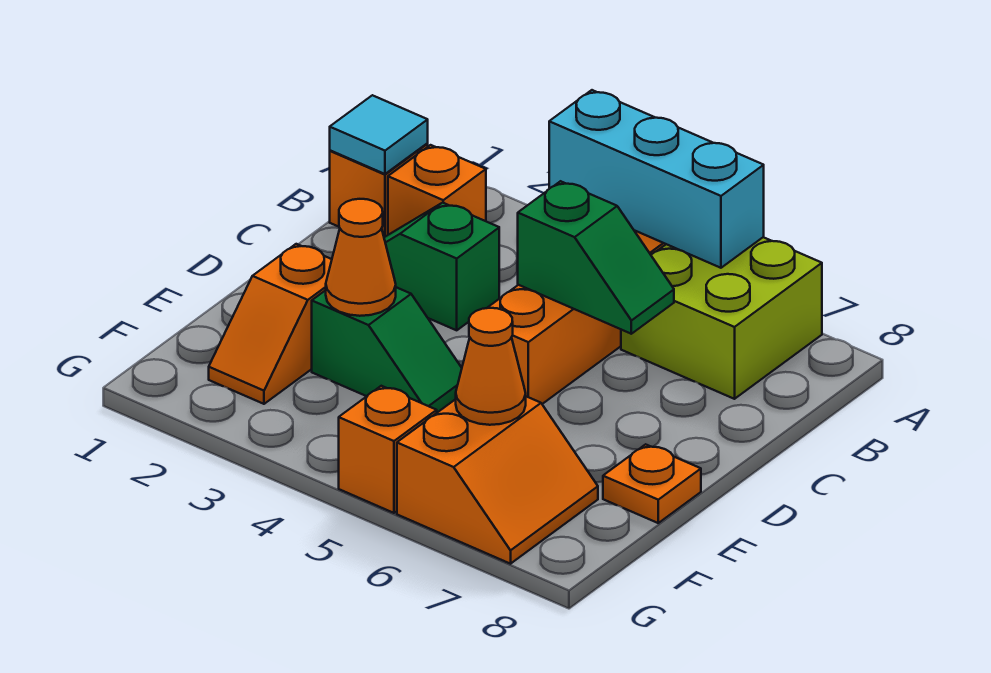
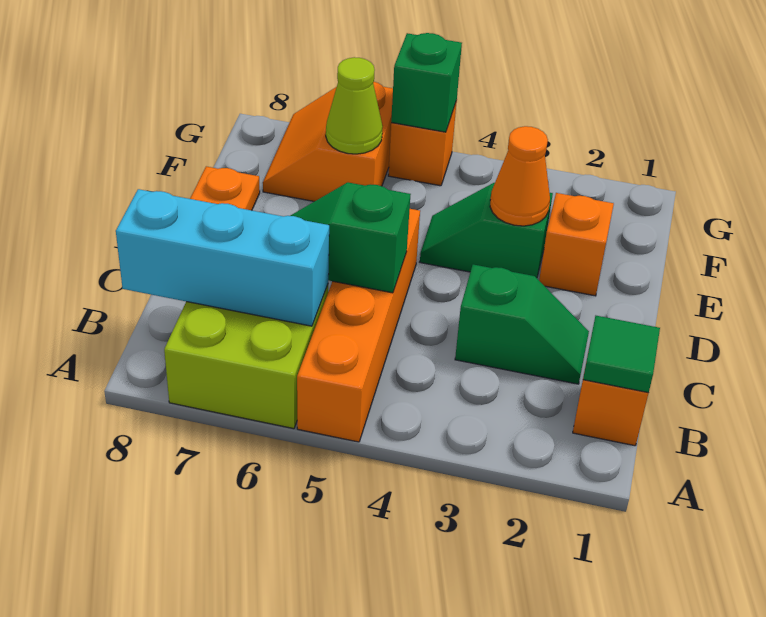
cyan 1x3 brick [549,90,764,268] -> cyan 1x3 brick moved to [116,189,329,326]
cyan 1x1 tile [330,95,428,174] -> green 1x1 tile [583,316,660,393]
orange 1x1 brick [388,145,486,235] -> none
orange 1x1 cone [456,308,526,425] -> lime 1x1 cone [326,57,383,154]
none -> green 1x1 brick [391,33,462,132]

